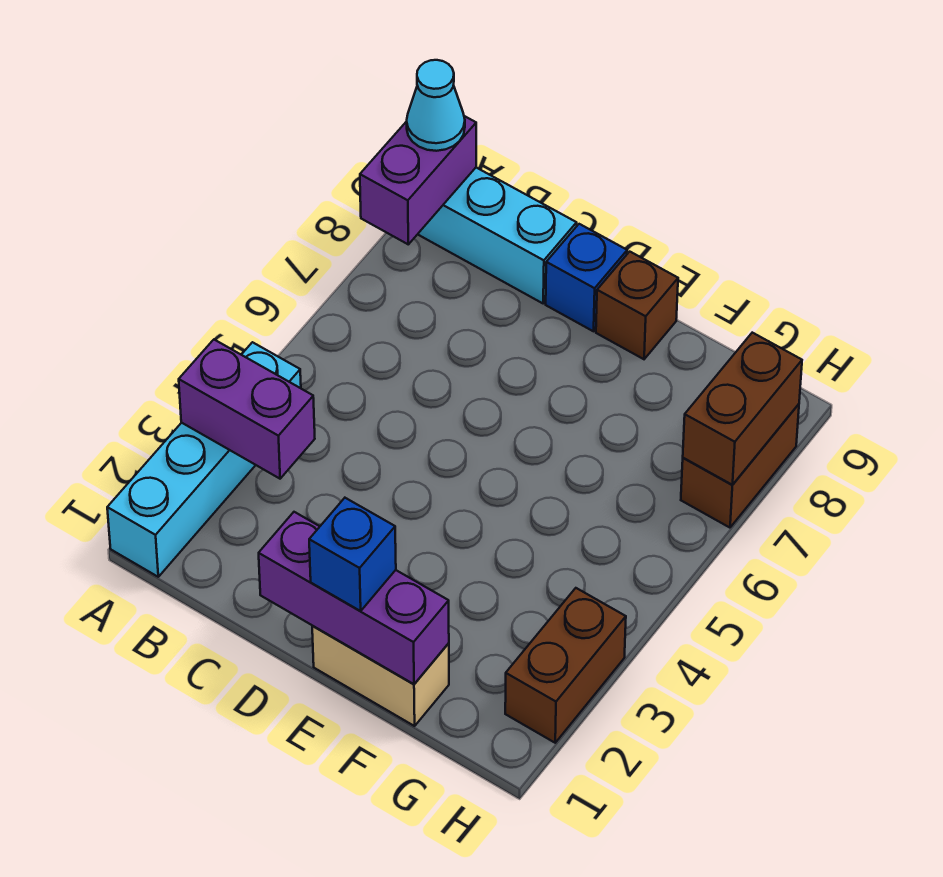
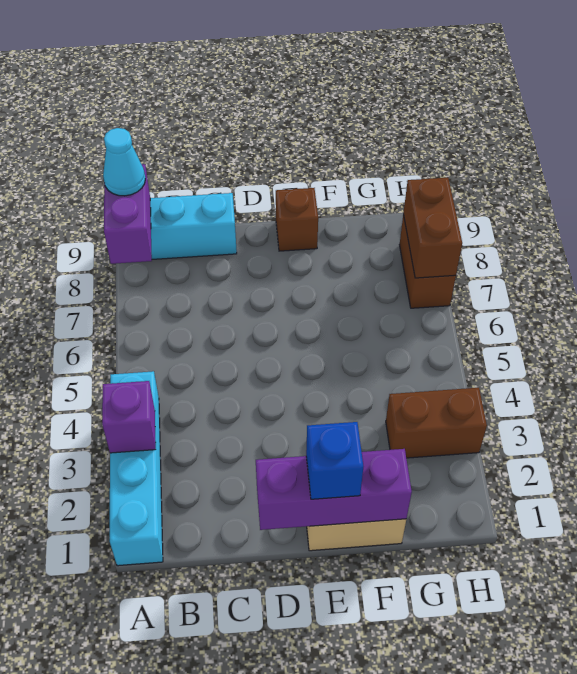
purple 1x2 brick [179,340,315,479] -> purple 1x1 brick [102,381,156,453]
blue 1x1 brick [546,224,627,331] -> none
brown 1x2 brick [505,588,626,743] -> brown 1x2 brick turned to [386,388,487,458]

